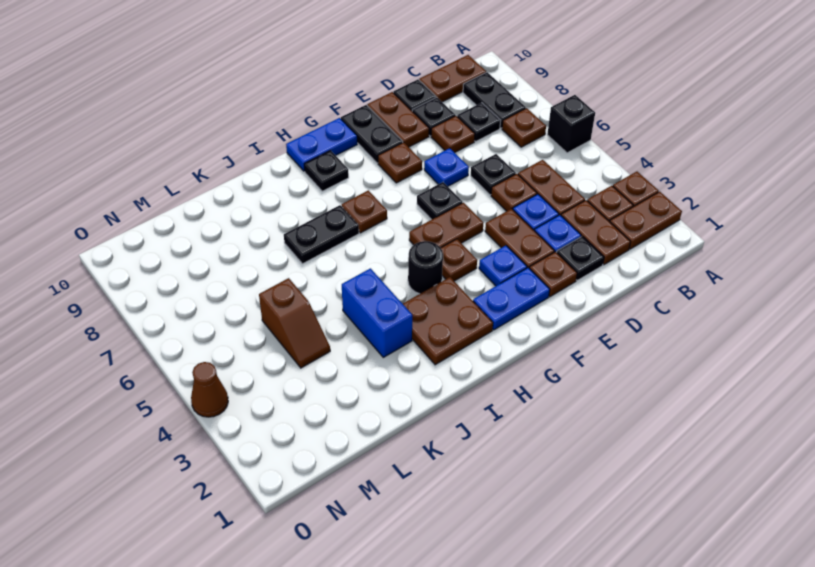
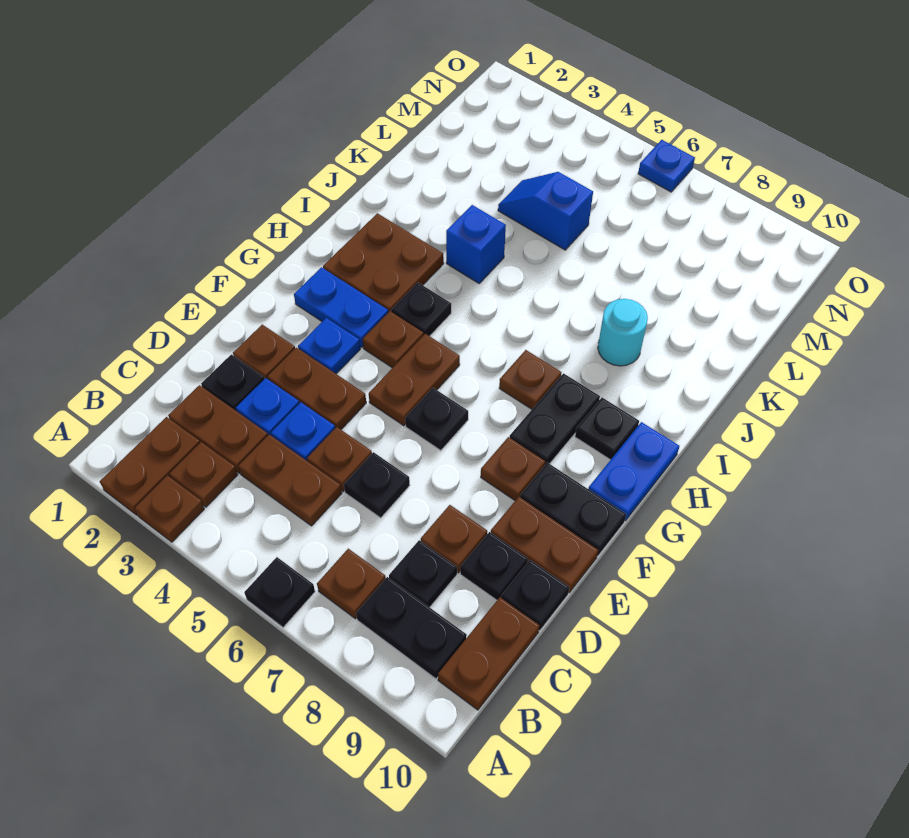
black 1x1 brick [547,95,595,153] -> black 1x1 plate [244,557,315,627]
blue 1x1 plate [424,148,469,186] -> blue 1x1 plate moved to [638,140,695,192]
blue 1x2 plate [473,268,550,330] -> blue 1x2 plate turned to [294,267,388,347]
black 1x1 round brick [408,241,443,294] -> black 1x1 plate [391,283,451,336]
black 1x2 plate [284,205,359,264] -> black 1x2 plate moved to [510,373,600,465]
blue 1x2 brick [342,268,412,357] -> blue 1x1 brick [446,205,506,283]
none -> cyan 1x1 round brick [598,299,648,366]
brown 1x2 slope [259,278,330,368] -> blue 1x2 slope [498,172,593,250]
brown 1x1 cone [191,362,228,417] -> none

